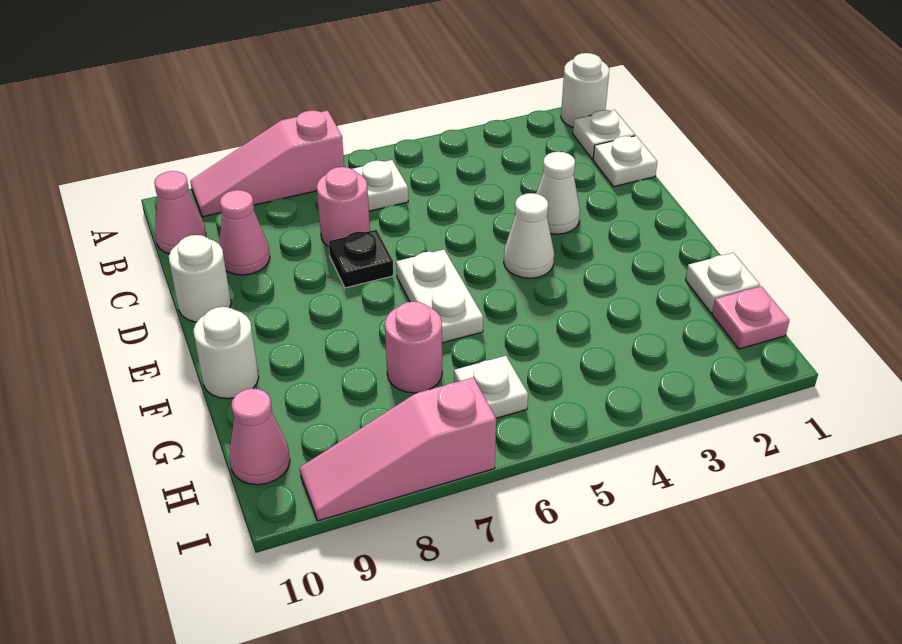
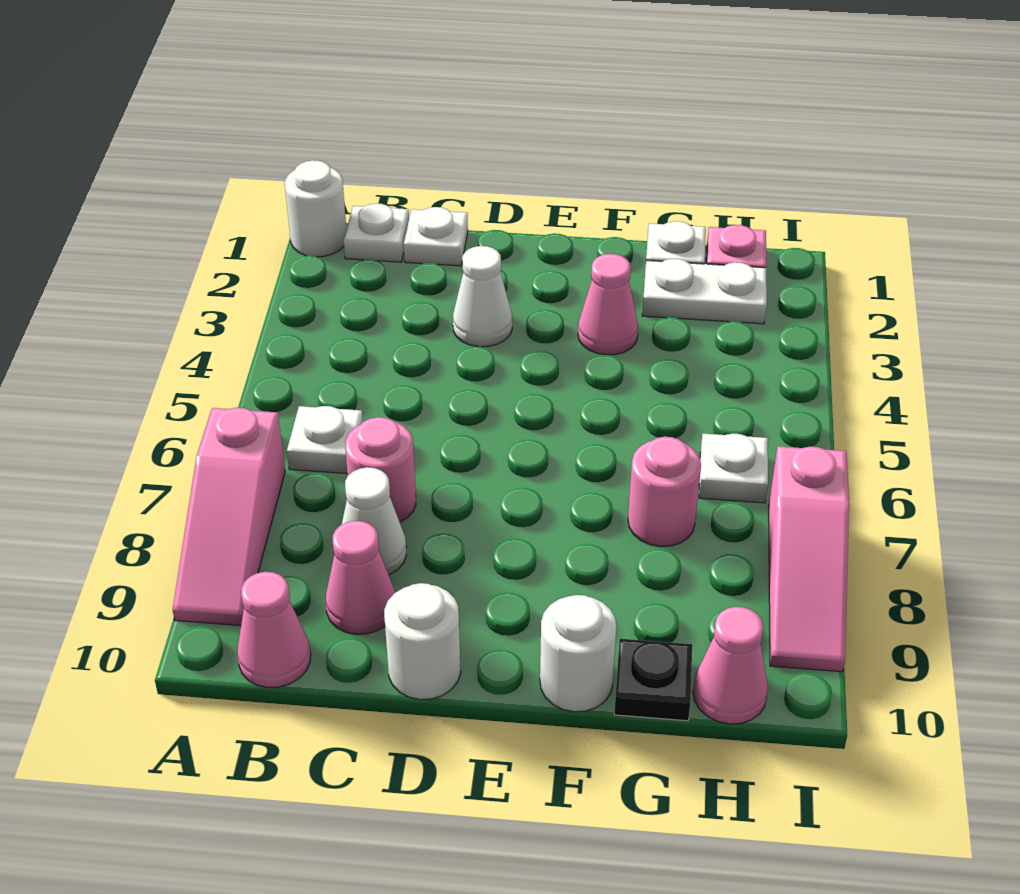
black 1x1 plate [329,230,393,288] -> black 1x1 plate moved to [614,639,692,721]
white 1x1 cone [504,193,554,278] -> white 1x1 cone moved to [342,467,406,575]
white 1x2 plate [396,250,483,343] -> white 1x2 plate moved to [642,259,767,324]
none -> pink 1x1 cone [578,254,638,355]

